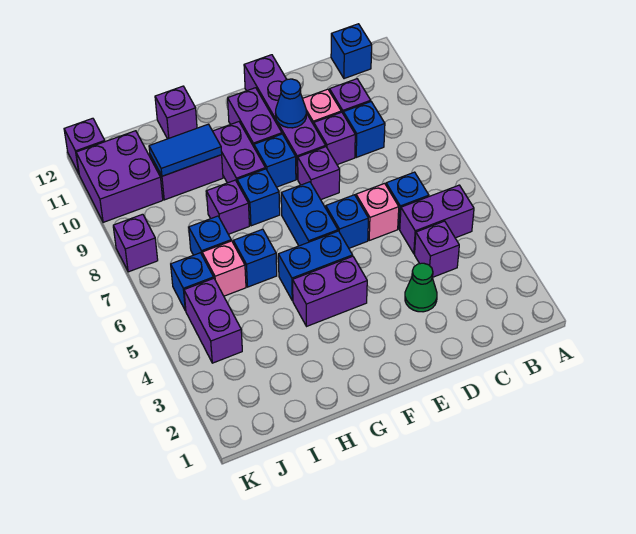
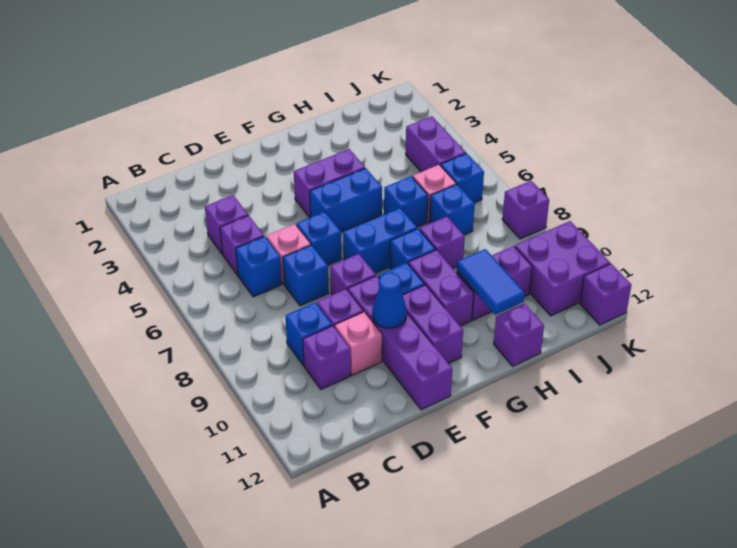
purple 1x2 brick [400,185,474,254] -> purple 1x1 brick [220,215,264,275]
blue 1x1 brick [331,24,372,79] -> blue 1x1 brick moved to [283,245,329,306]
green 1x1 cone [405,263,437,312] -> none
blue 1x2 brick [281,182,338,246] -> blue 1x2 brick turned to [343,208,417,273]
blue 1x2 tile [149,124,222,176] -> blue 1x2 tile turned to [457,249,524,315]

